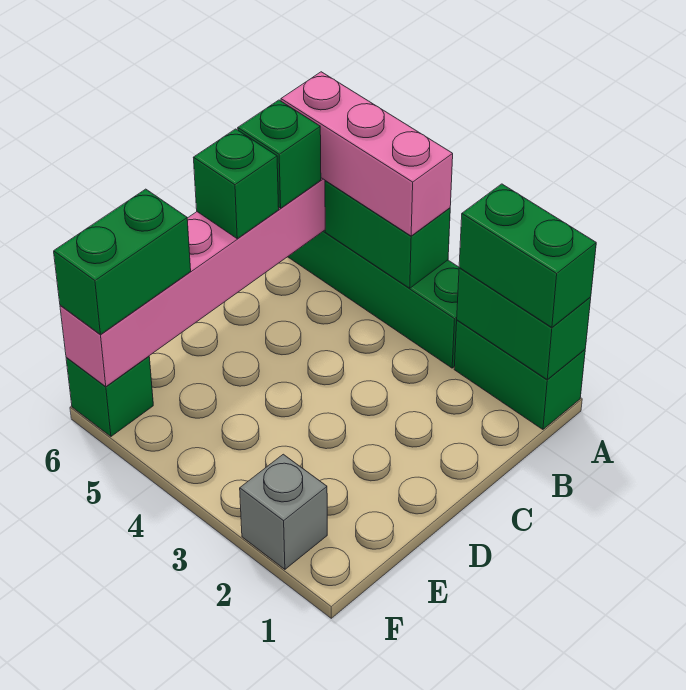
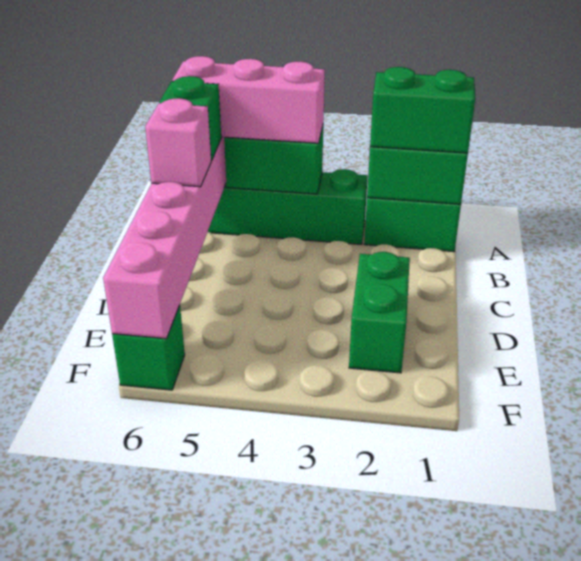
green 1x1 brick [194,129,279,238] -> pink 1x1 brick [145,98,211,187]
green 1x2 brick [54,189,191,335] -> green 1x2 brick moved to [349,252,410,373]
grey 1x1 brick [240,454,327,569] -> none

